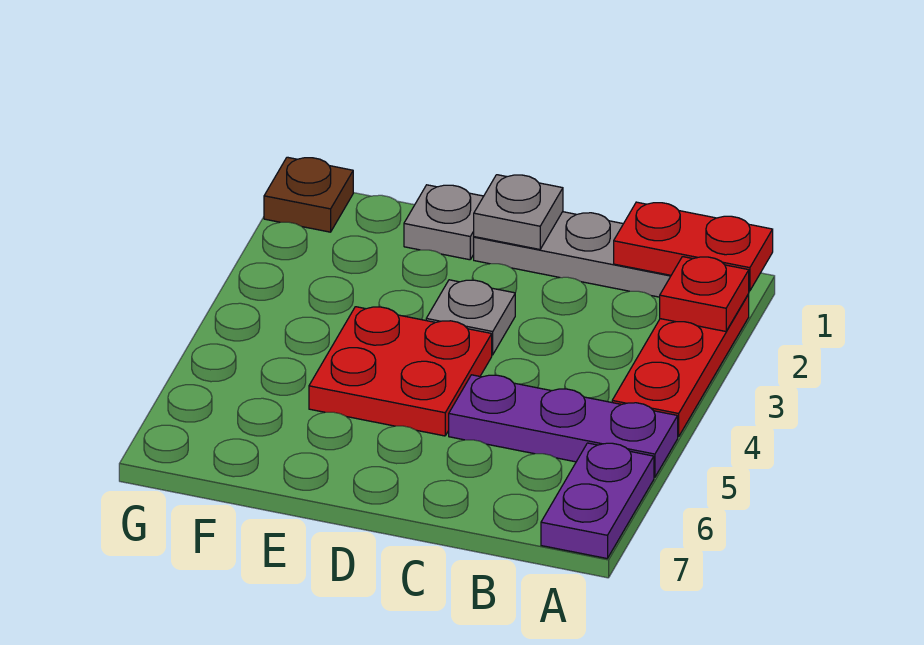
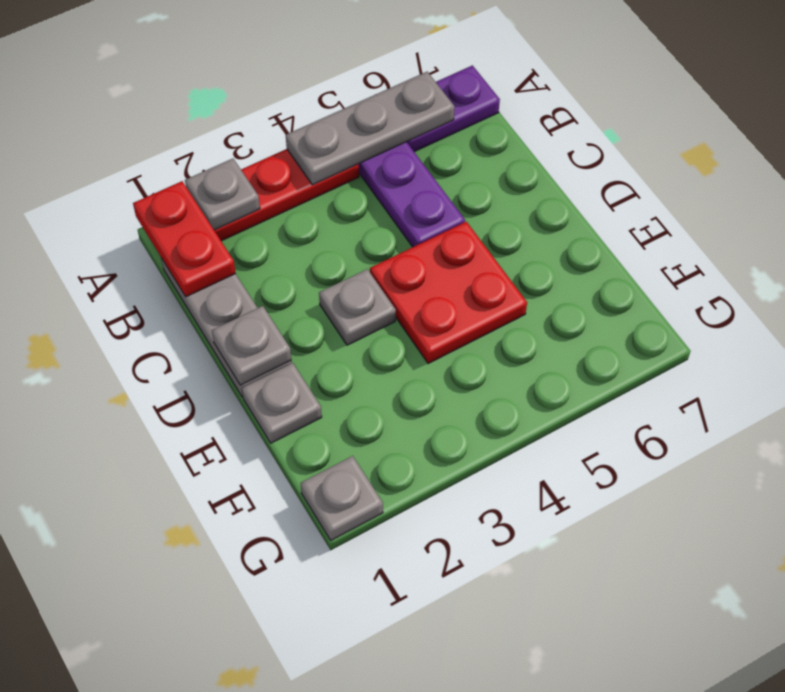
red 1x1 plate [660,257,749,331] -> grey 1x1 plate [185,159,260,230]
none -> grey 1x3 plate [286,72,455,185]
brown 1x1 plate [264,157,353,232] -> grey 1x1 plate [301,456,383,540]

